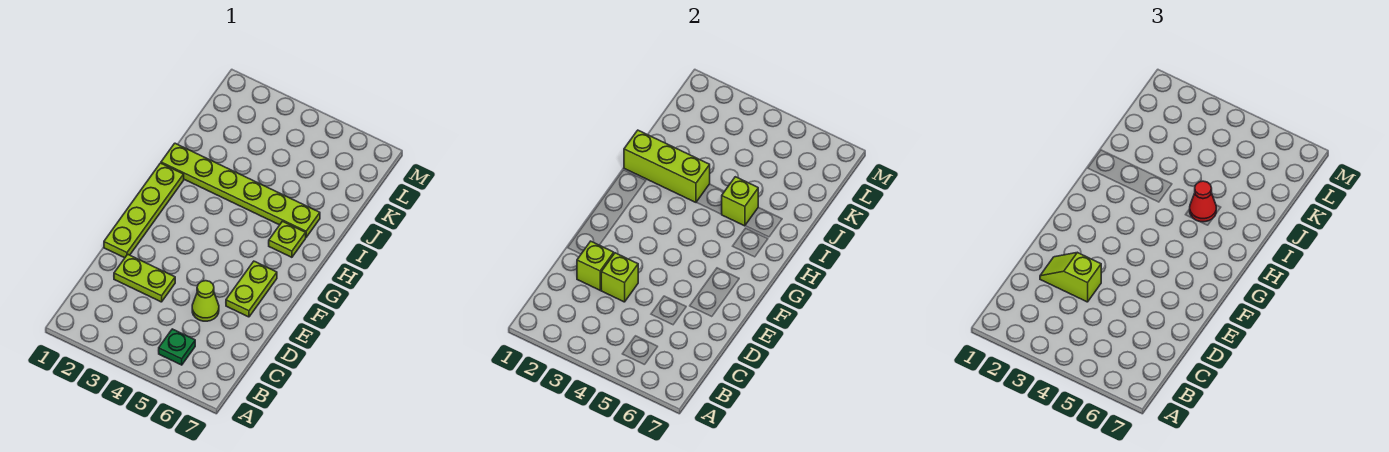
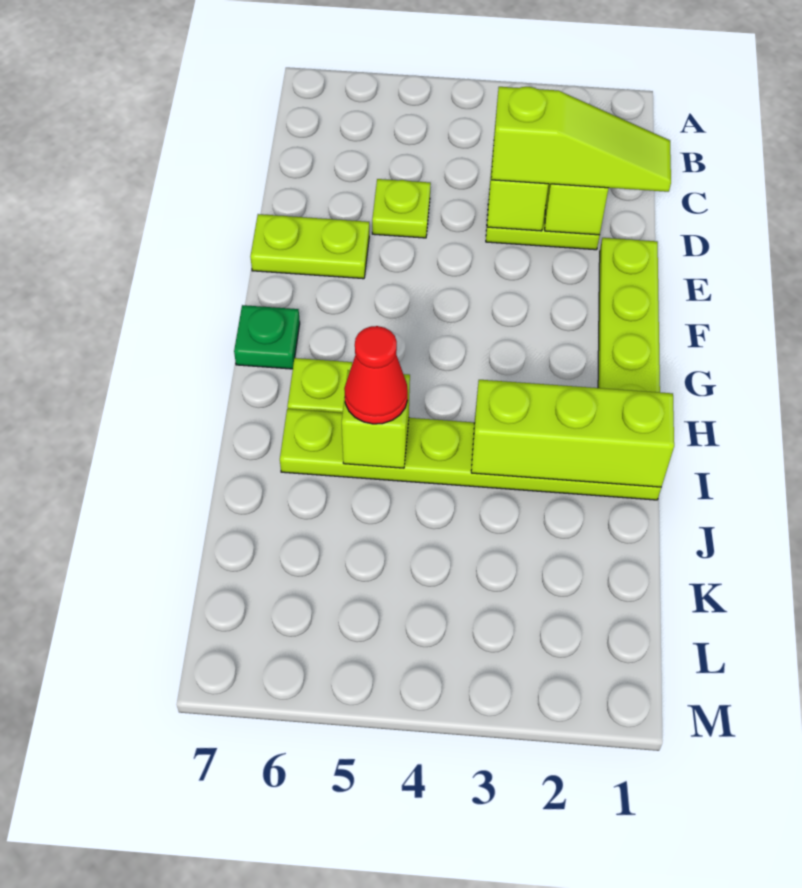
green 1x1 plate [159,329,195,365] -> green 1x1 plate moved to [234,305,300,369]
lime 1x2 slope [1040,252,1101,302] -> lime 1x3 slope [491,87,671,192]
lime 1x1 cone [192,281,219,321] -> lime 1x1 plate [372,179,431,238]
lime 1x2 plate [226,261,277,317] -> lime 1x2 plate turned to [250,214,369,279]

